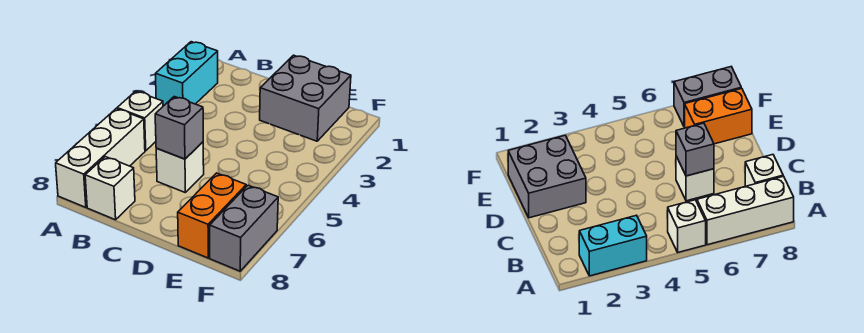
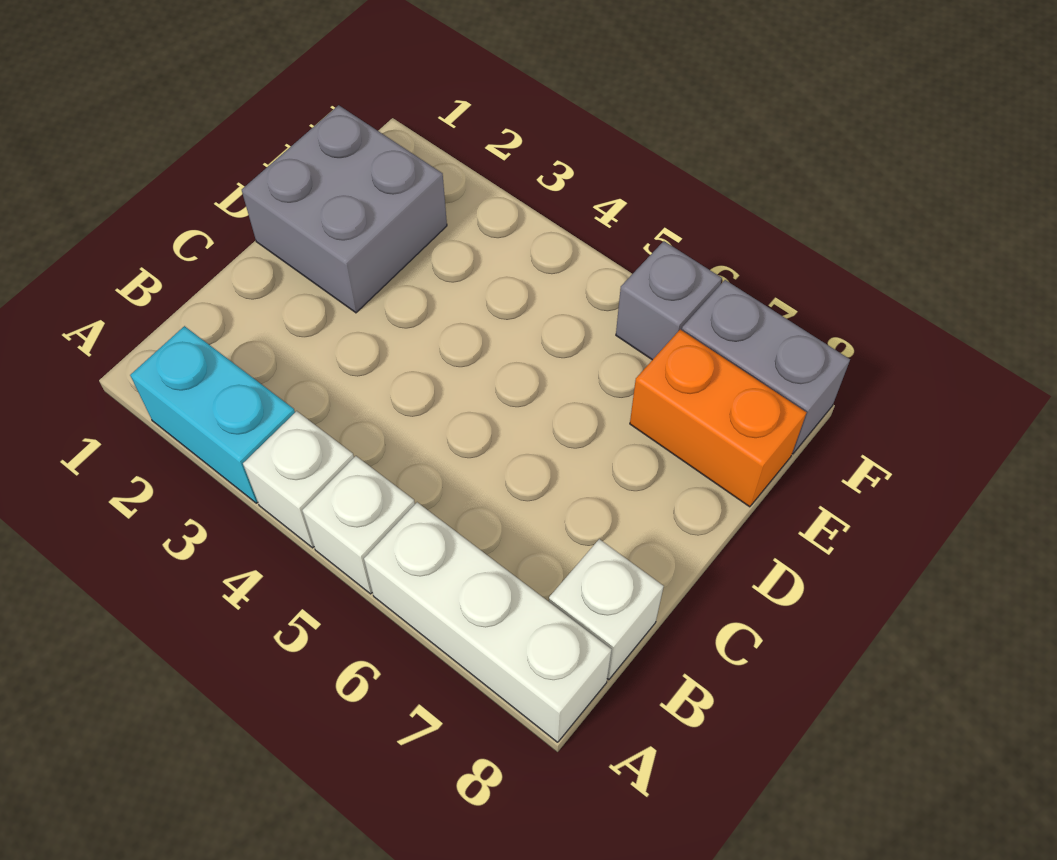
white 1x1 brick [156,142,204,193] -> white 1x1 brick moved to [243,411,354,548]
grey 1x1 brick [155,96,203,159] -> grey 1x1 brick moved to [616,241,722,360]

